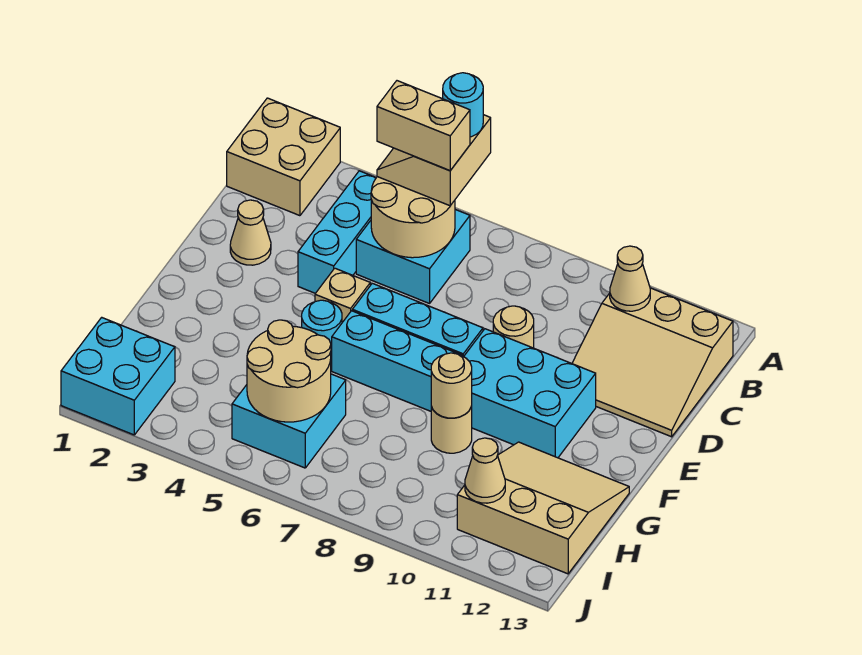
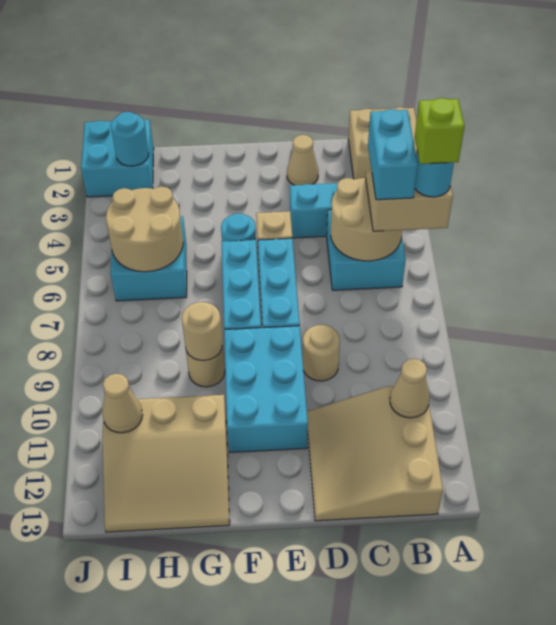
none -> lime 1x1 brick [415,98,464,164]
tan 1x2 brick [377,81,470,171] -> cyan 1x2 brick [368,109,418,200]
tan 3x3 slope [457,442,629,574] -> tan 3x3 slope turned to [103,395,230,532]
none -> cyan 1x1 round brick [111,112,149,166]

